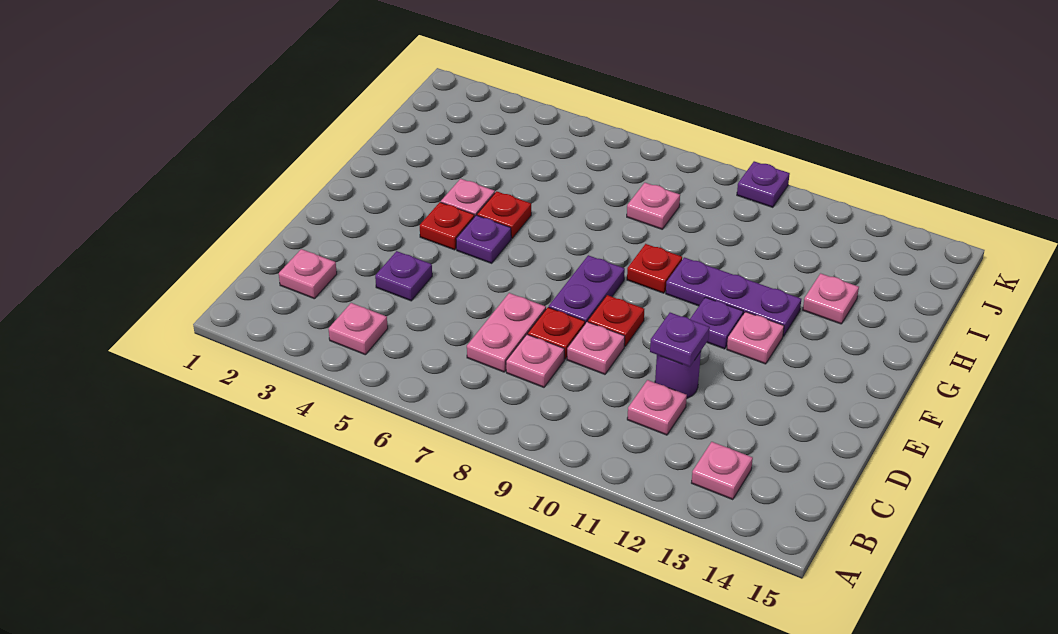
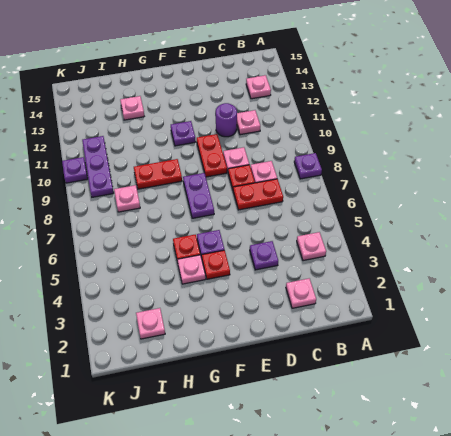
pink 1x2 plate [467,293,546,372] -> red 1x2 plate [233,179,283,210]
purple 1x1 plate [650,313,710,367] -> purple 1x1 plate moved to [294,153,322,179]
purple 1x2 plate [549,255,625,324] -> purple 1x2 plate turned to [183,173,214,218]
red 1x1 plate [588,295,644,347] -> red 1x2 plate [197,134,227,177]
pink 1x1 plate [727,312,784,364] -> pink 1x1 plate moved to [136,308,165,339]
red 1x1 plate [627,244,682,293] -> red 1x2 plate [134,159,182,189]
purple 1x3 plate [666,257,801,336] -> purple 1x3 plate moved to [82,136,114,197]

